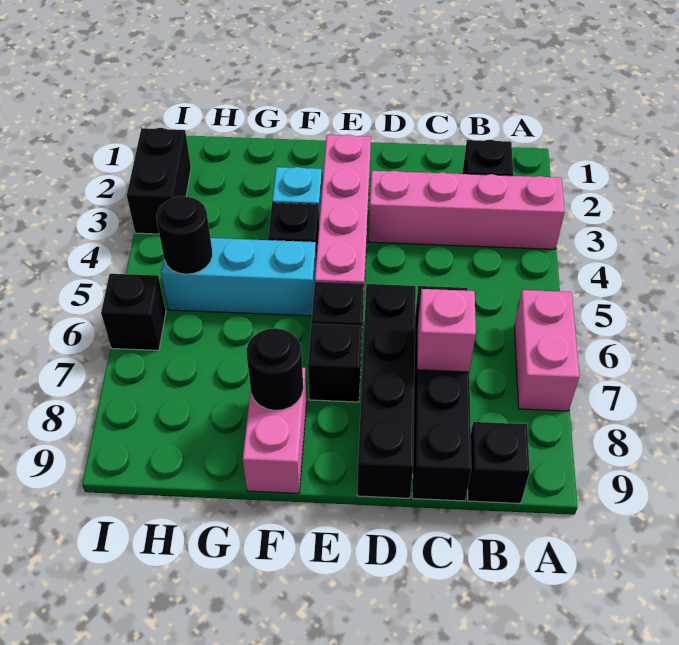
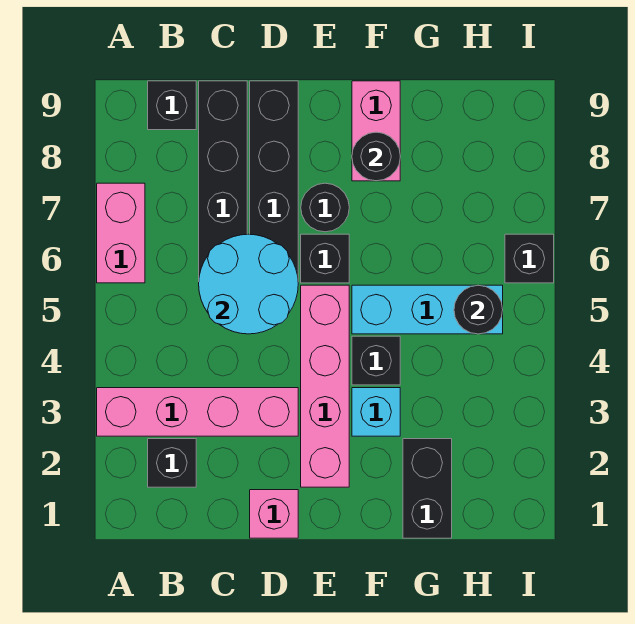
none -> cyan 2x2 round brick [199,234,298,334]
pink 1x1 brick [417,289,476,372] -> pink 1x1 brick moved to [250,490,298,538]
black 1x1 brick [308,324,362,402] -> black 1x1 round brick [301,183,349,232]
black 1x2 brick [127,128,191,234] -> black 1x2 brick moved to [403,439,452,538]

